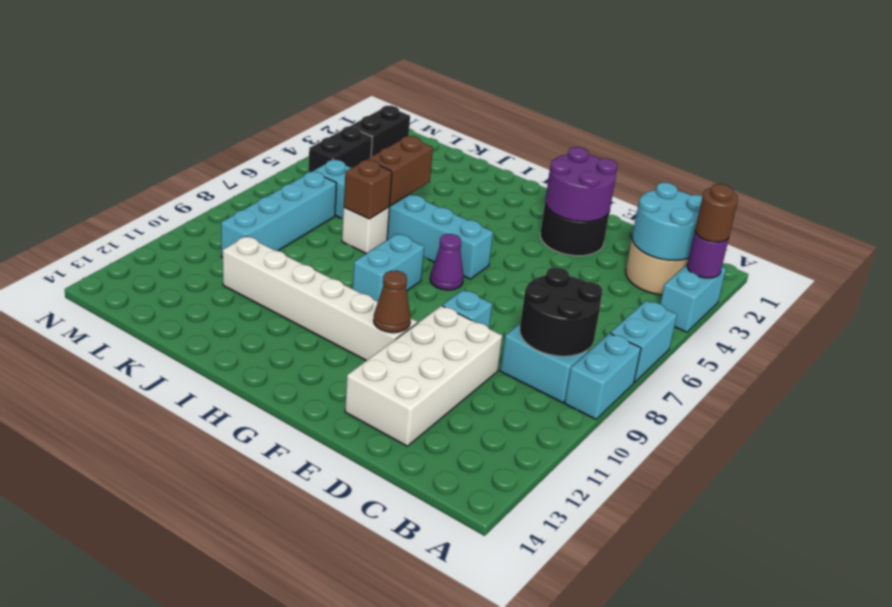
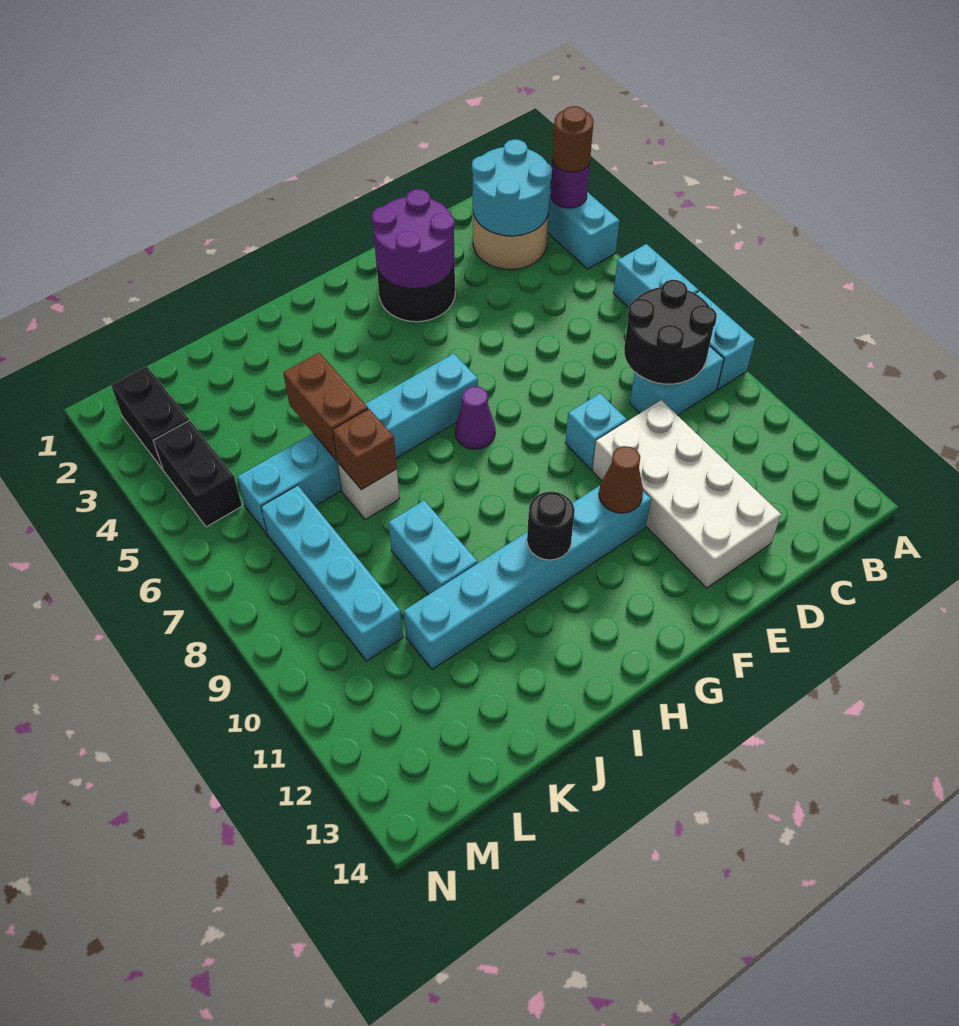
white 1x6 brick [223,236,417,361] -> cyan 1x6 brick [404,486,651,670]
cyan 1x2 brick [353,234,424,301] -> cyan 1x2 brick moved to [389,501,478,595]
none -> black 1x1 round brick [527,491,575,560]

